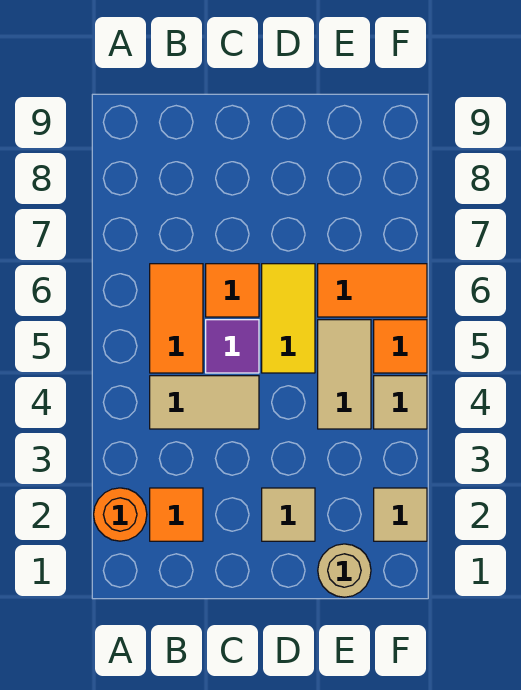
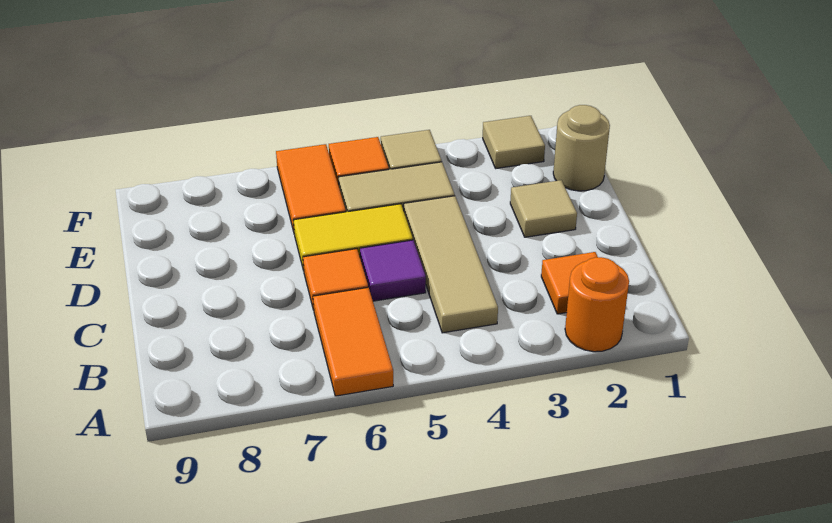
tan 1x2 tile [150,376,259,429] -> tan 1x3 tile [404,196,498,333]
orange 1x2 tile [150,264,203,373] -> orange 1x2 tile turned to [313,288,393,396]

